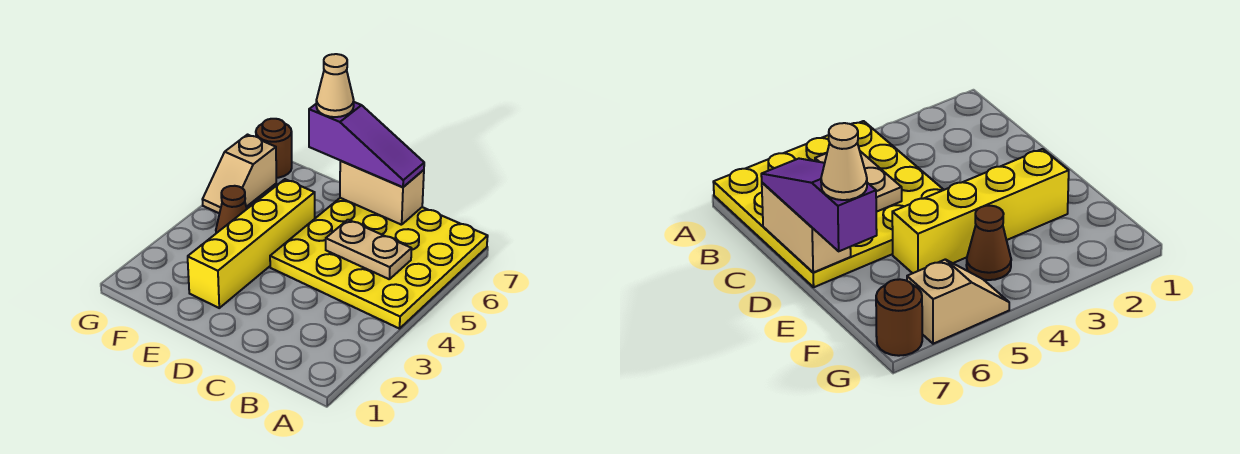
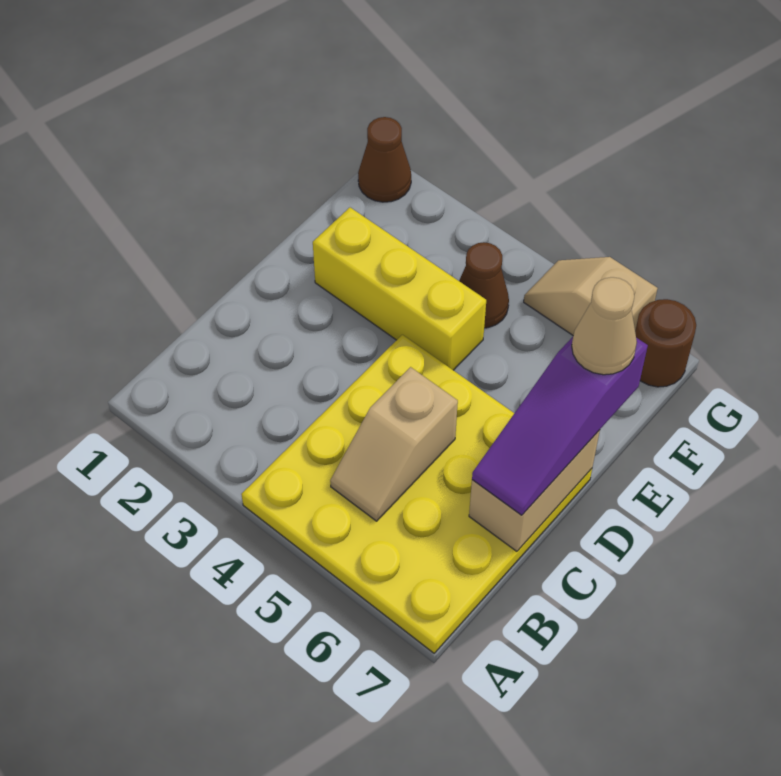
tan 1x2 plate [326,220,412,279] -> tan 1x2 slope [330,367,458,521]
yellow 1x4 brick [188,179,315,308] -> yellow 1x3 brick [313,207,486,370]
none -> brown 1x1 cone [358,117,411,202]

